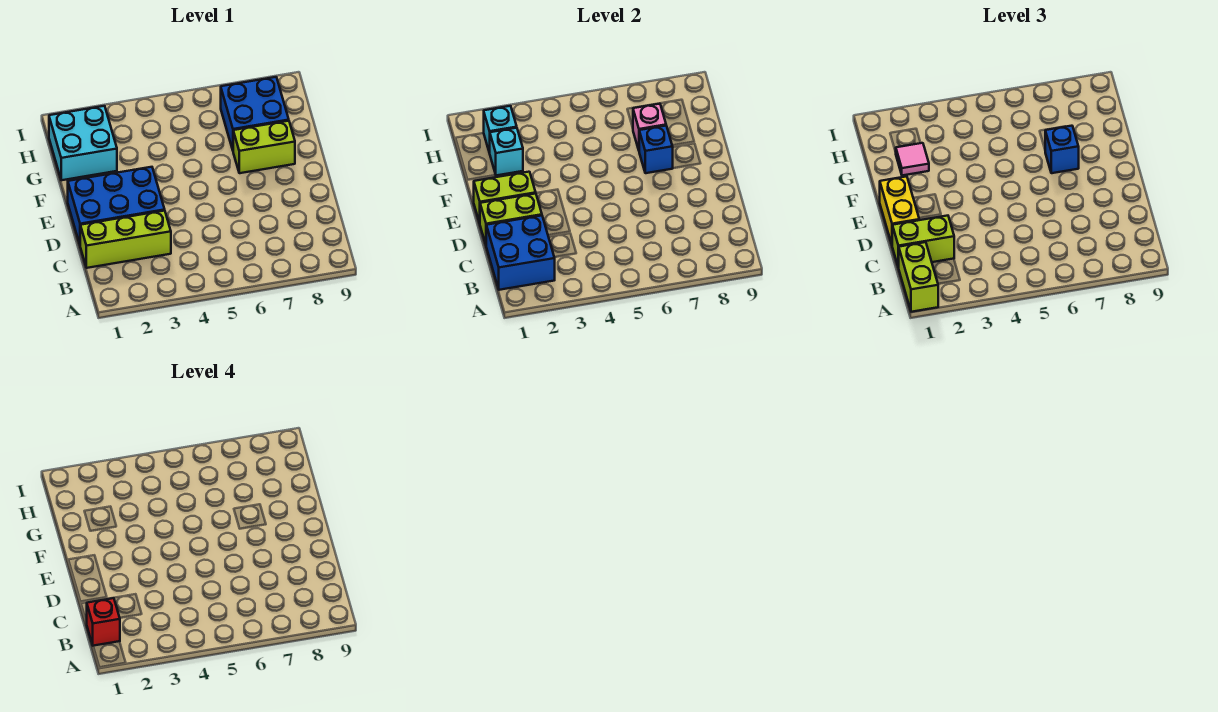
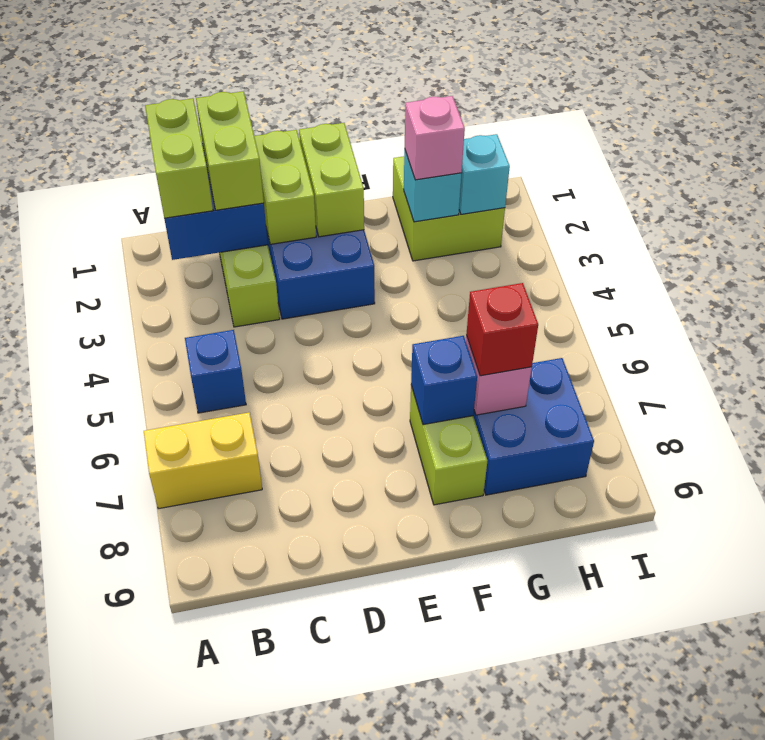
lime 1x2 brick [899,242,938,312] -> lime 1x2 brick turned to [145,98,213,218]
red 1x1 brick [87,598,120,646] -> red 1x1 brick moved to [466,283,538,376]
yellow 1x2 brick [880,176,919,244] -> yellow 1x2 brick moved to [144,412,262,509]
blue 1x1 brick [1045,126,1079,173] -> blue 1x1 brick moved to [185,330,246,413]
cyan 2x2 brick [49,106,117,180] -> lime 2x2 brick [393,156,505,261]
pink 1x1 tile [895,143,929,175] -> pink 1x1 brick [405,96,465,180]

